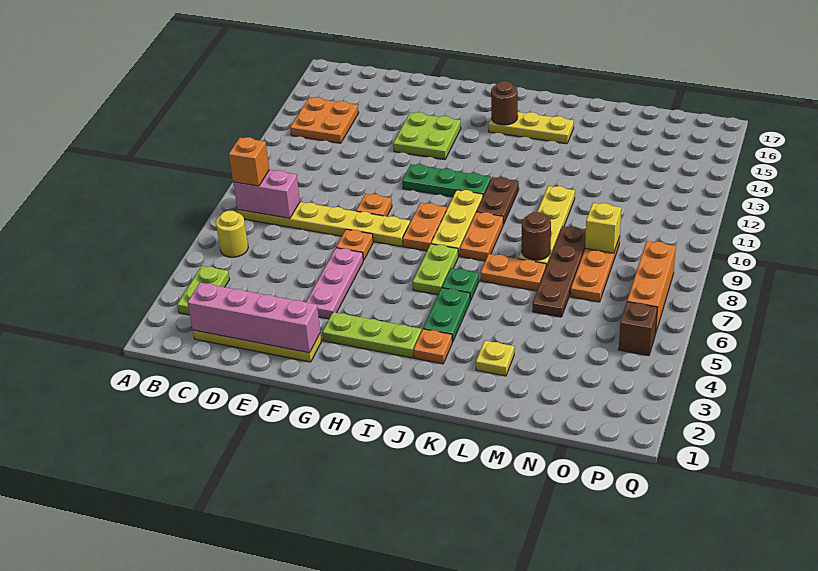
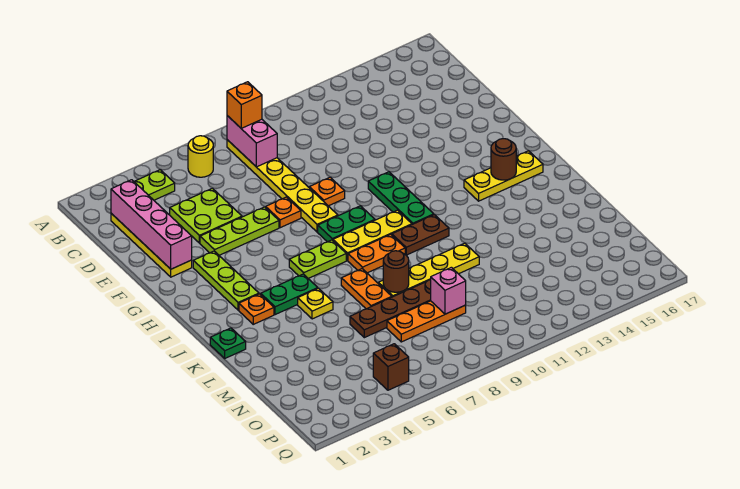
orange 2x2 plate [290,97,359,143] -> none
pink 1x3 plate [306,248,363,319] -> lime 1x3 plate [200,207,279,255]
lime 2x2 plate [393,112,461,160] -> lime 2x2 plate moved to [170,188,242,243]
orange 1x2 plate [403,203,447,251] -> green 1x2 plate [318,206,375,242]
yellow 1x3 plate [488,112,574,144] -> yellow 1x3 plate turned to [464,151,543,201]
green 1x1 plate [442,268,479,300] -> green 1x1 plate moved to [210,328,246,358]
yellow 1x1 plate [476,341,514,376] -> yellow 1x1 plate moved to [298,288,333,319]
yellow 1x1 brick [585,203,621,253] -> pink 1x1 brick [431,267,466,314]
orange 1x3 brick [627,241,676,334] -> none

